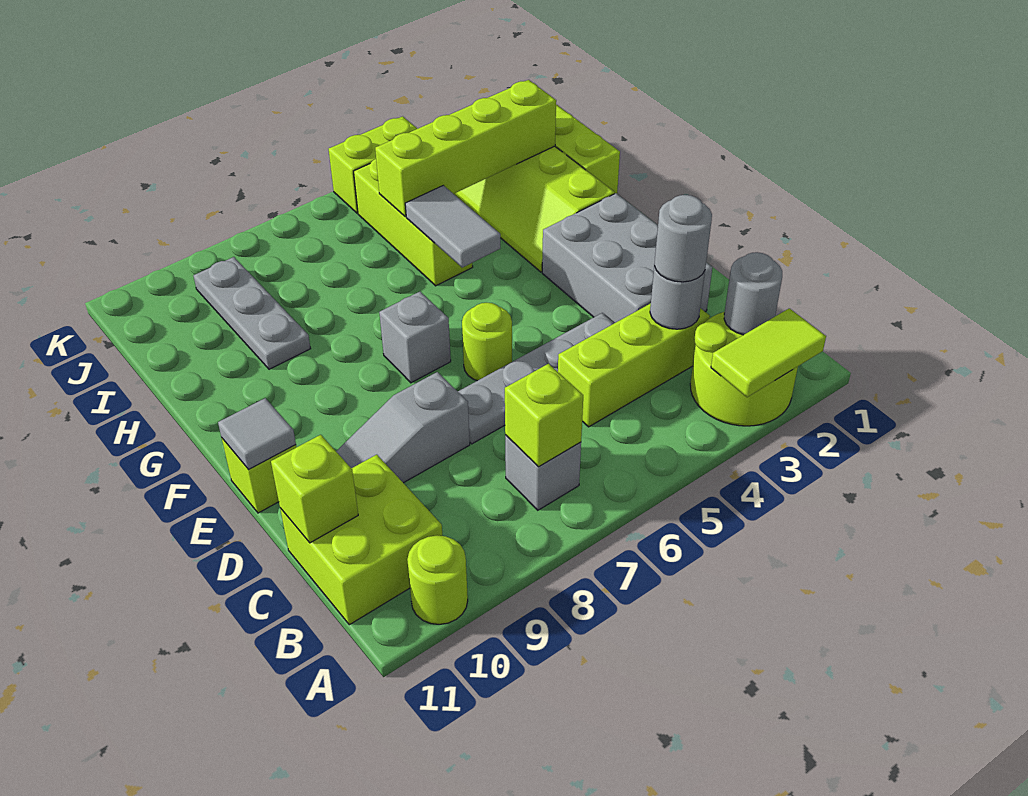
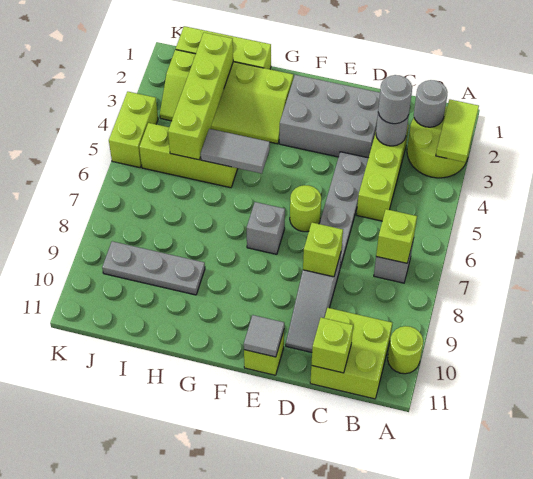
none -> lime 1x1 brick [303,223,343,277]

